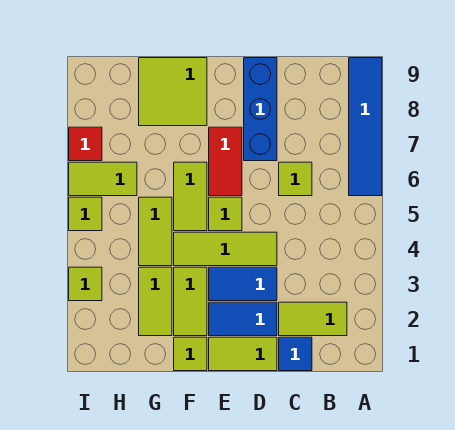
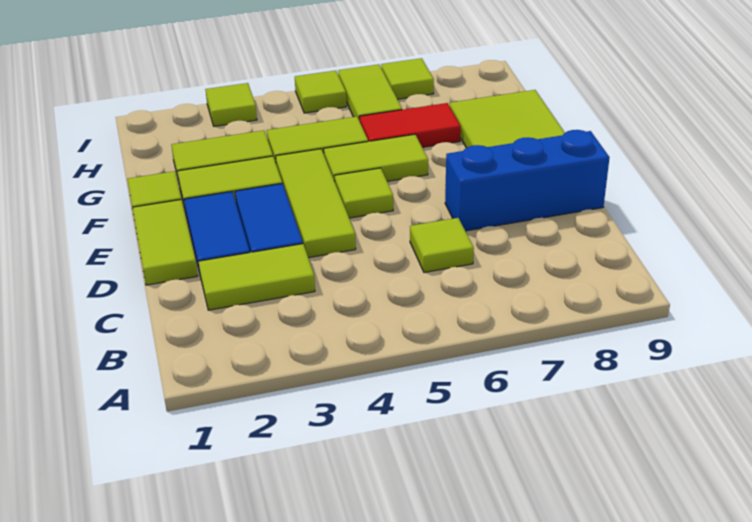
blue 1x4 tile [349,58,382,196] -> none
lime 1x2 tile [279,302,347,336] -> lime 1x2 tile turned to [198,244,315,310]
blue 1x1 tile [279,337,312,371] -> none
red 1x2 tile [209,127,242,196] -> red 1x2 tile moved to [359,103,461,147]
red 1x1 tile [69,127,102,161] -> lime 1x1 tile [381,58,434,99]

